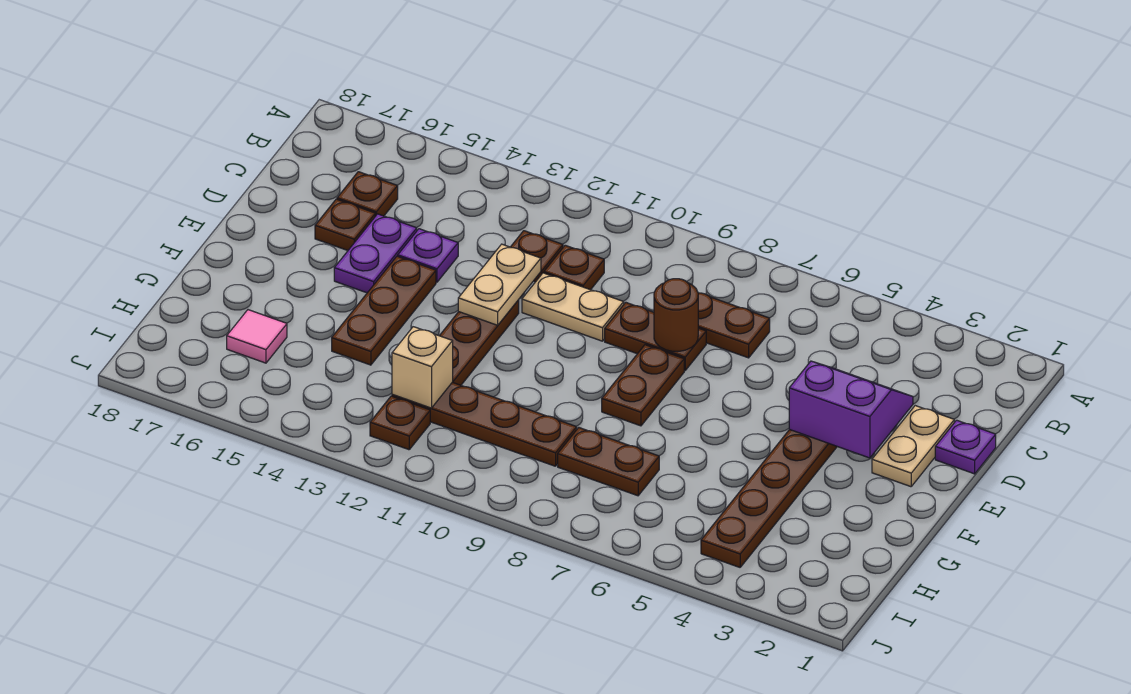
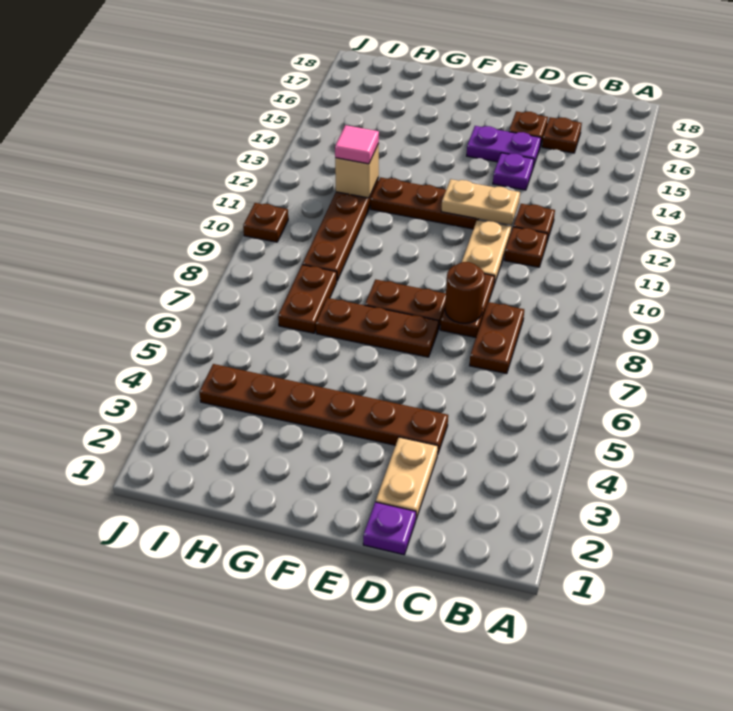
tan 1x2 plate [872,406,954,487] -> tan 1x2 plate turned to [376,437,438,519]
purple 2x2 slope [789,361,913,458] -> none
brown 1x3 plate [332,256,436,365] -> brown 1x3 plate moved to [316,298,439,357]
pink 1x1 tile [227,310,287,363] -> pink 1x1 tile moved to [335,125,379,164]
brown 1x1 plate [370,396,430,450] -> brown 1x1 plate moved to [243,203,288,242]

